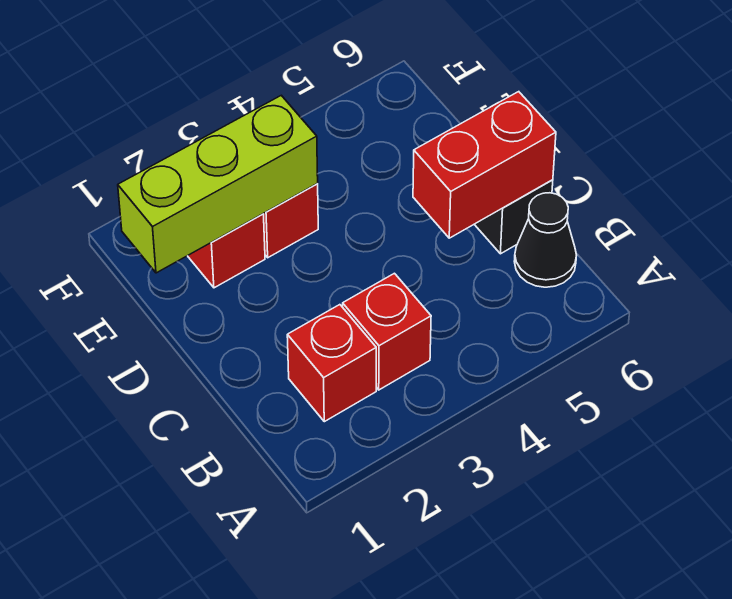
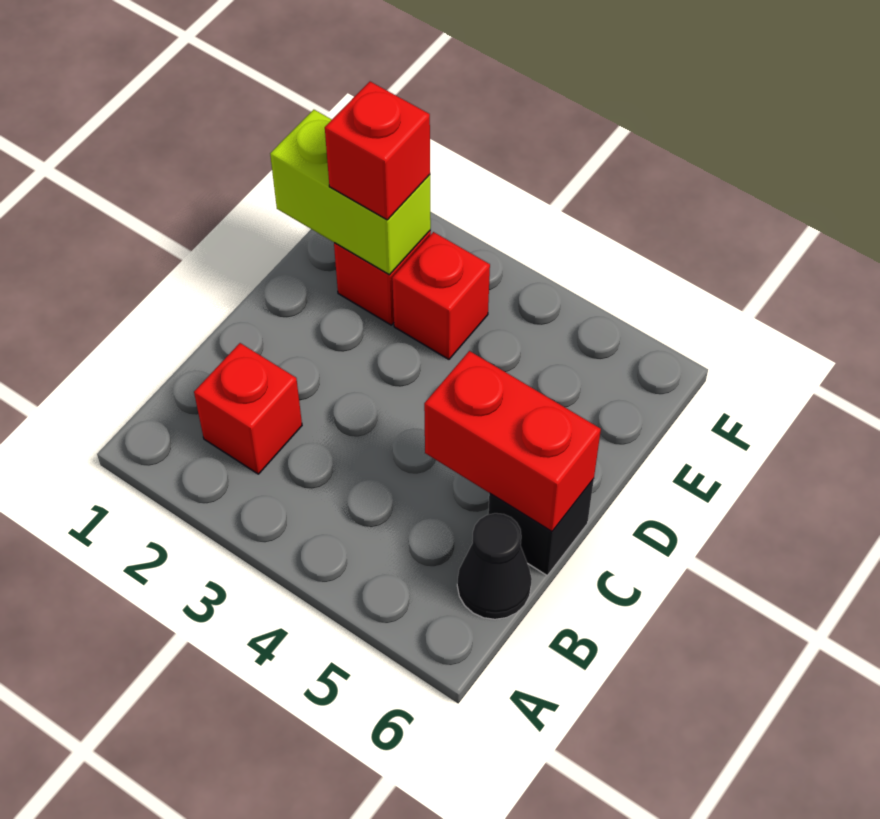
red 1x1 brick [343,273,431,390] -> red 1x1 brick moved to [325,82,430,220]
lime 1x3 brick [118,95,318,273] -> lime 1x2 brick [270,110,431,275]

